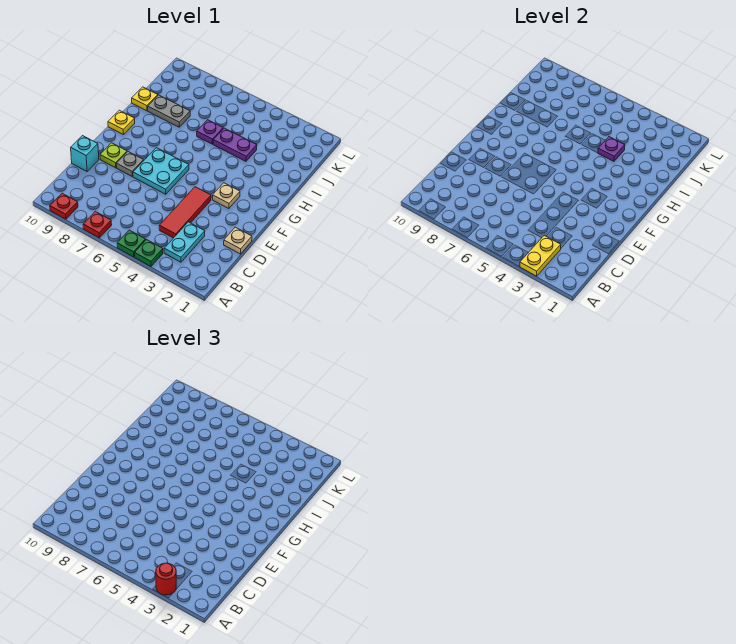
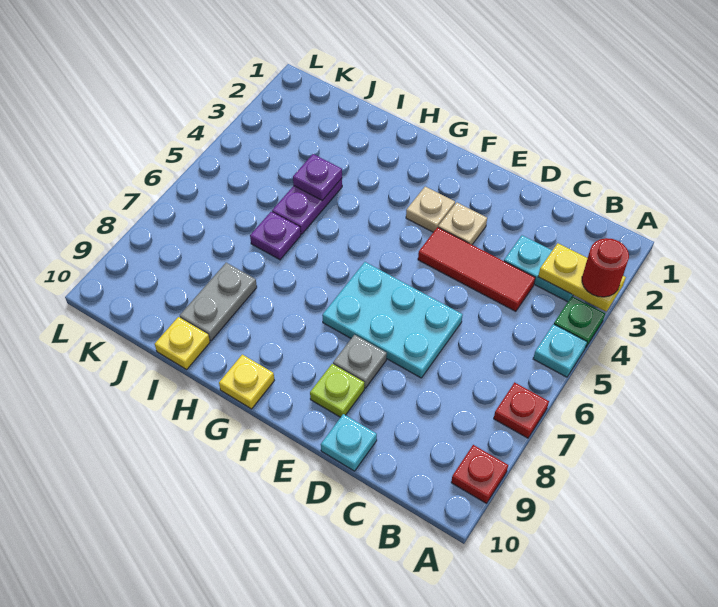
green 1x1 plate [117,230,146,257] -> cyan 1x1 plate [533,324,587,377]
tan 1x1 plate [224,227,252,254] -> tan 1x1 plate moved to [438,203,487,245]
cyan 1x1 brick [71,136,99,171] -> cyan 1x1 plate [321,414,377,471]
cyan 2x2 plate [133,148,189,194] -> cyan 2x3 plate [322,262,463,378]

